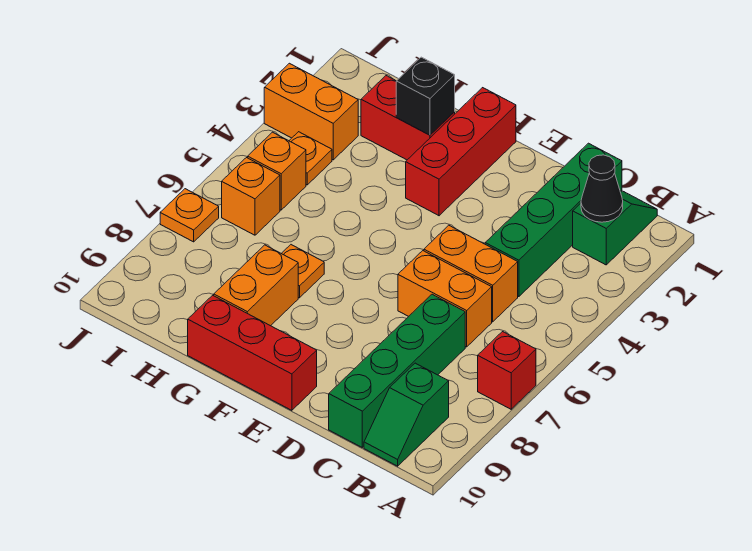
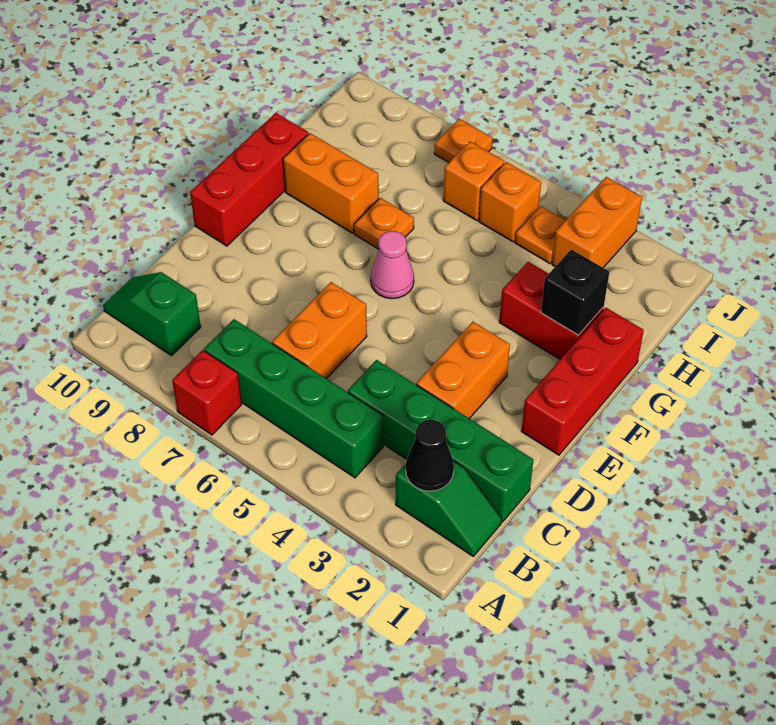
orange 1x2 brick [424,225,518,322] -> orange 1x2 brick moved to [416,322,510,419]
green 1x4 brick [329,294,465,447] -> green 1x4 brick moved to [204,319,383,478]
red 1x3 brick [406,88,516,216] -> red 1x3 brick turned to [521,308,644,455]
none -> pink 1x1 cone [371,231,414,299]
red 1x2 brick [361,76,455,160] -> red 1x2 brick turned to [499,262,604,359]

